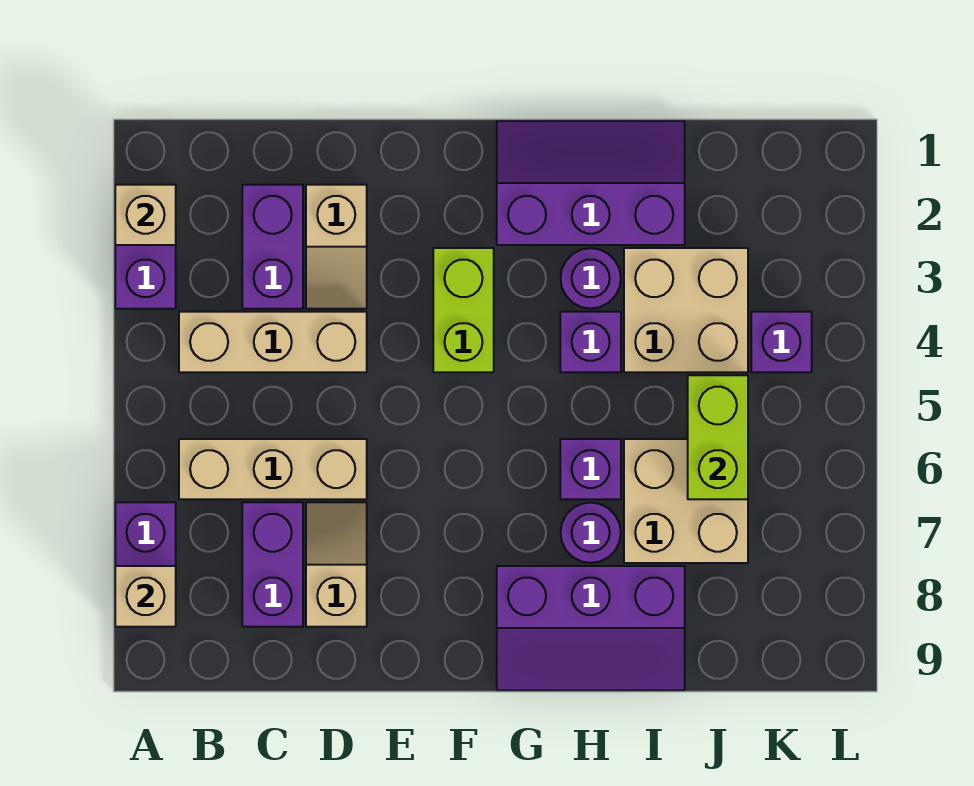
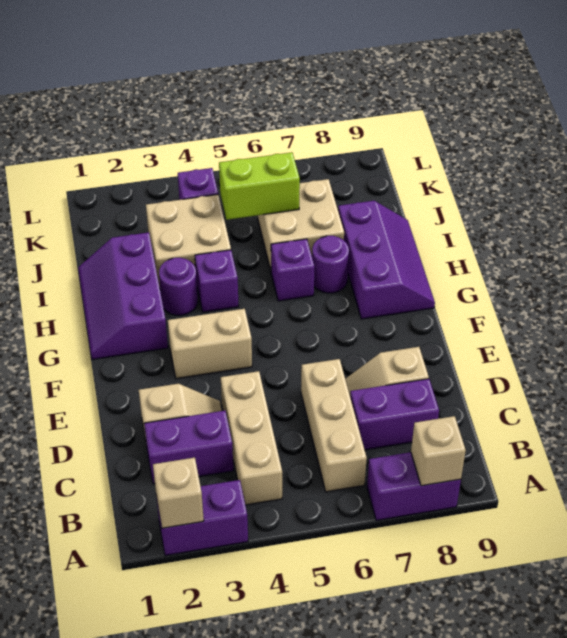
lime 1x2 brick [433,248,494,372] -> tan 1x2 brick [168,309,252,379]

